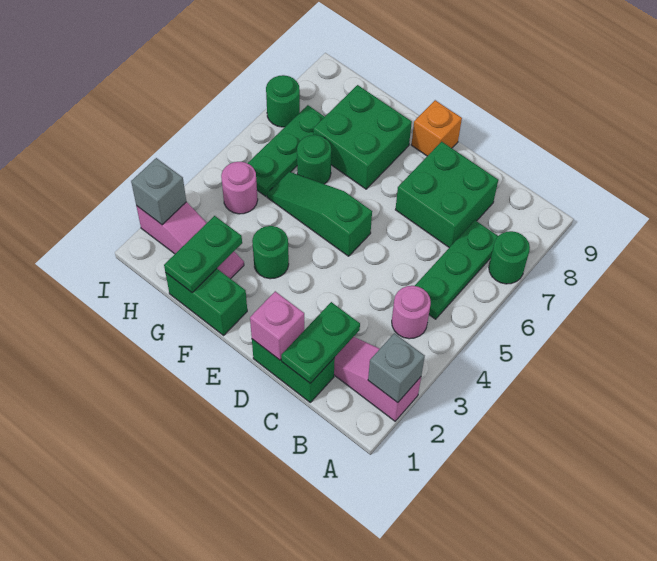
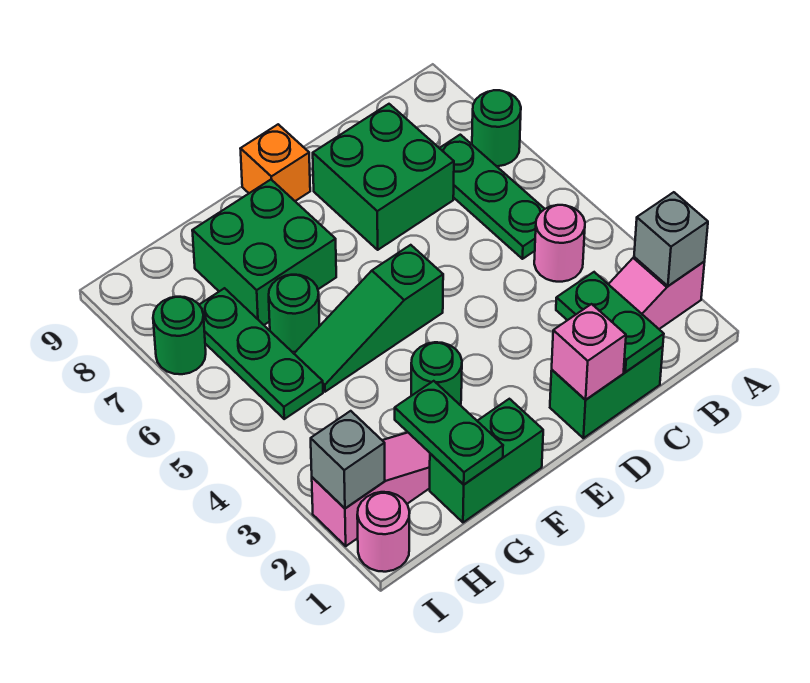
pink 1x1 round brick [221,162,258,214] -> pink 1x1 round brick moved to [357,492,410,572]

